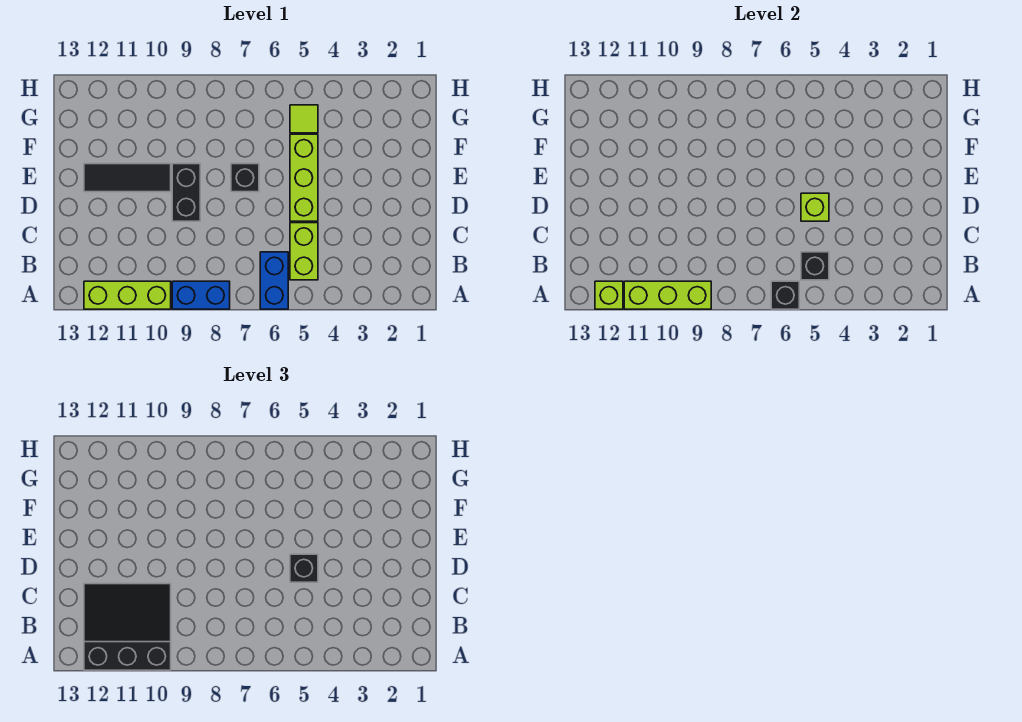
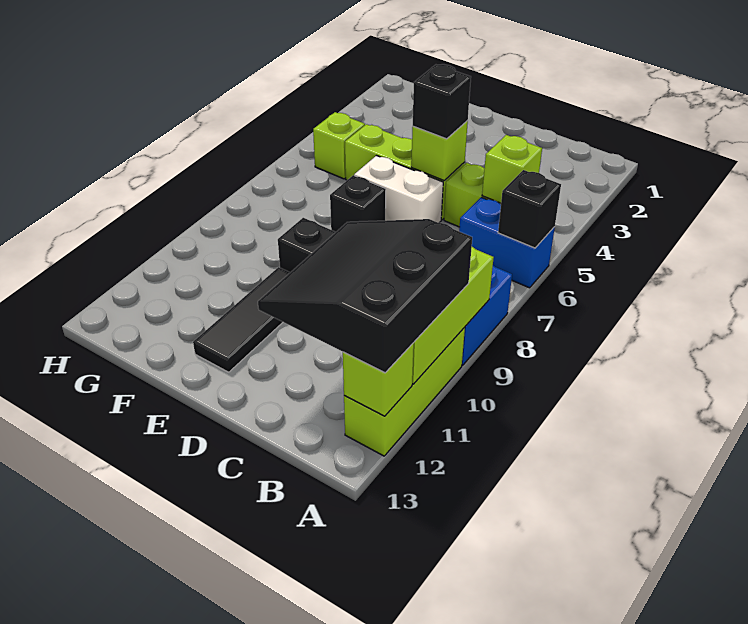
black 1x1 brick [801,252,829,280] -> lime 1x1 brick [482,135,542,203]
none -> white 1x2 brick [354,156,443,223]
lime 1x1 tile [290,105,318,133] -> lime 1x1 brick [313,112,365,179]

